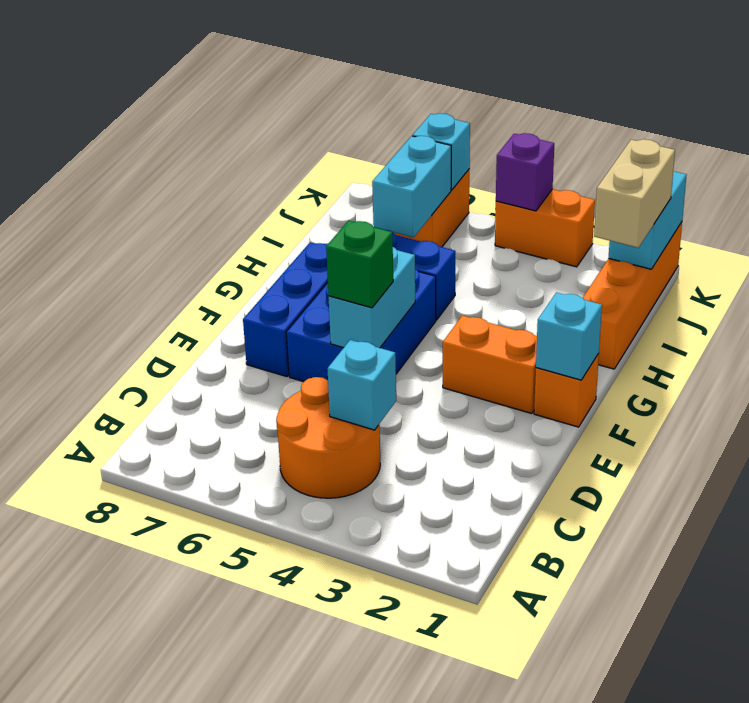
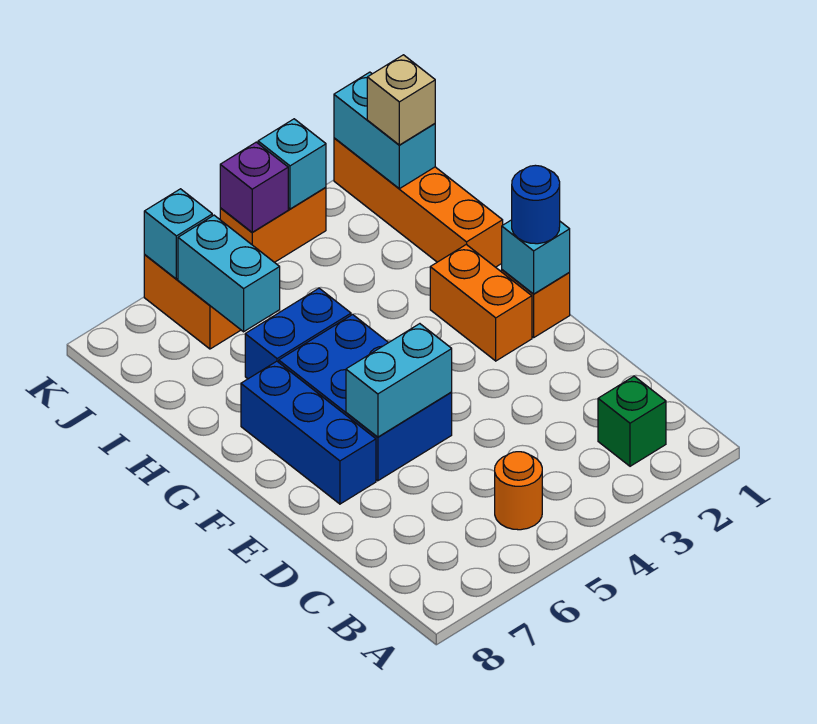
orange 2x2 round brick [276,377,380,498] -> orange 1x1 round brick [495,452,542,530]
cyan 1x1 brick [328,340,396,430] -> cyan 1x1 brick moved to [258,119,326,209]
cyan 1x2 brick [329,247,415,348] -> cyan 1x2 brick turned to [346,324,452,437]
green 1x1 brick [326,221,393,308] -> green 1x1 brick moved to [598,376,666,466]
none -> blue 1x1 round brick [512,165,560,244]
orange 1x2 brick [443,315,537,414] -> orange 1x2 brick turned to [430,244,532,361]
tan 1x2 brick [594,139,675,248] -> tan 1x1 brick [367,55,435,145]

